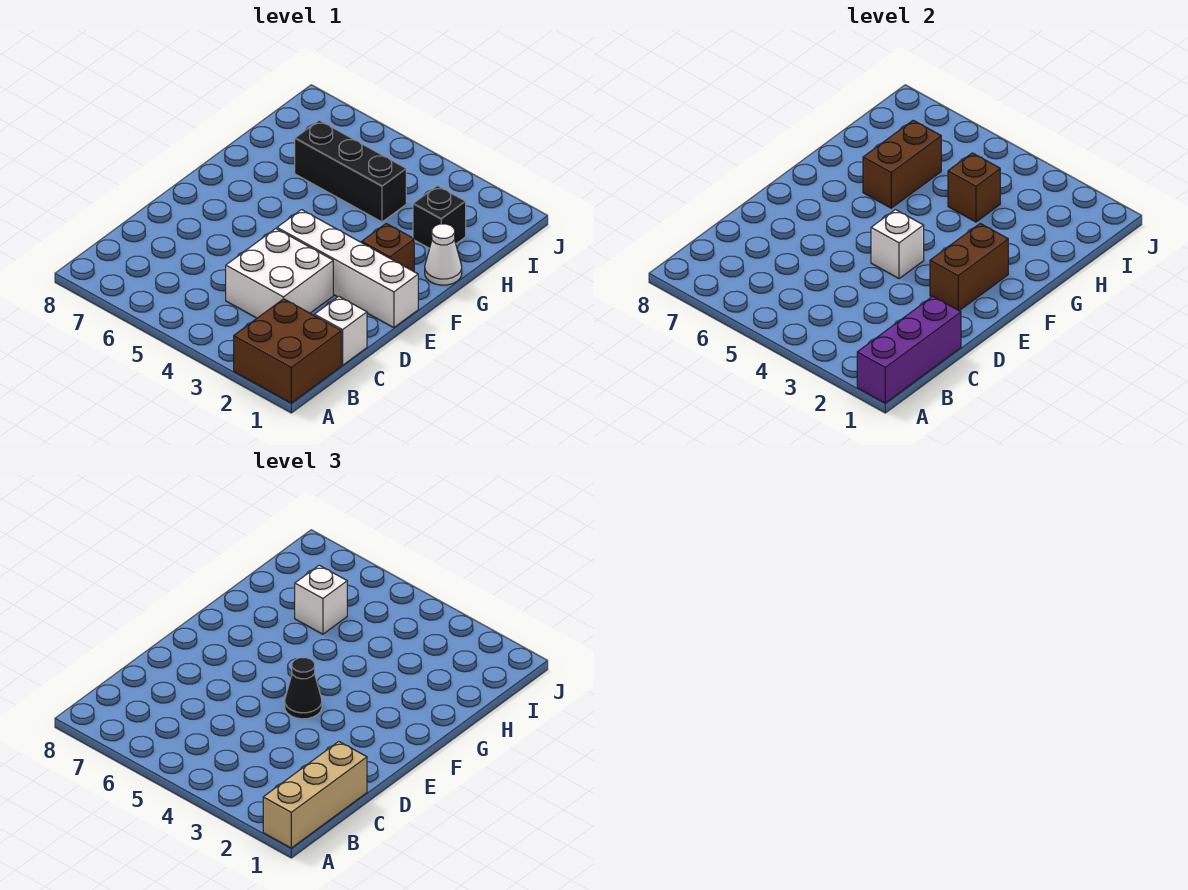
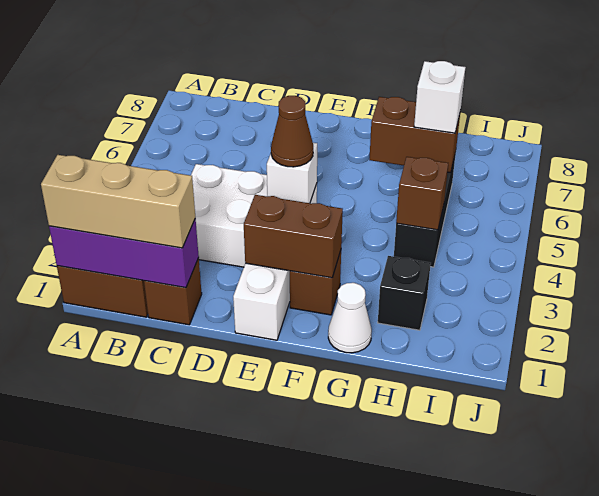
white 1x1 brick [314,297,367,365] -> brown 1x1 brick [144,258,202,325]
black 1x1 cone [285,658,322,719] -> brown 1x1 cone [271,96,313,167]

